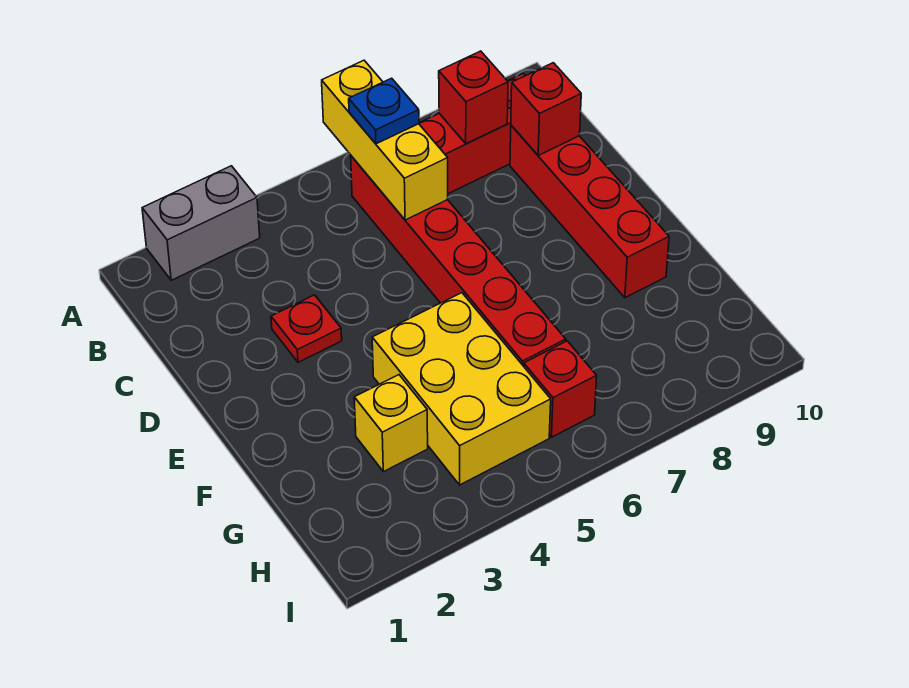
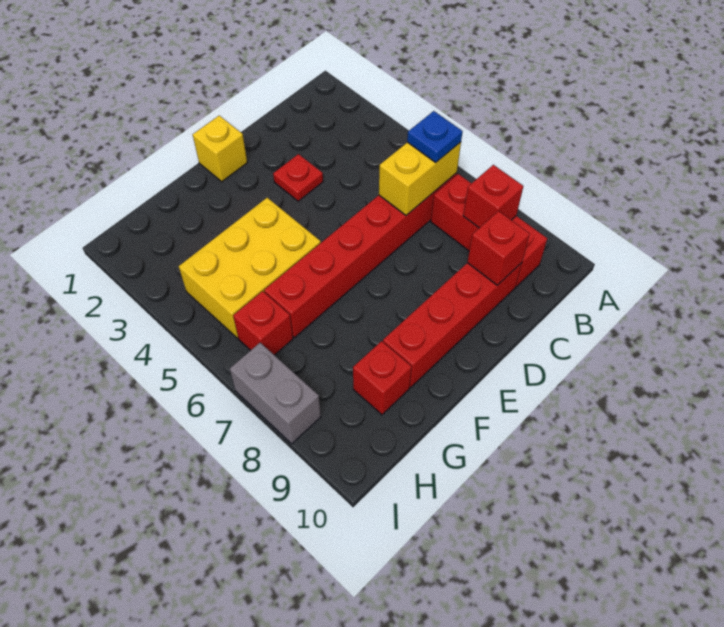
grey 1x2 brick [142,166,260,280] -> grey 1x2 brick moved to [230,343,321,444]
yellow 1x3 brick [322,60,448,220] -> yellow 1x2 brick [379,142,461,215]
yellow 1x1 brick [354,375,428,472] -> yellow 1x1 brick moved to [193,116,247,182]
none -> red 1x1 brick [353,341,412,415]

